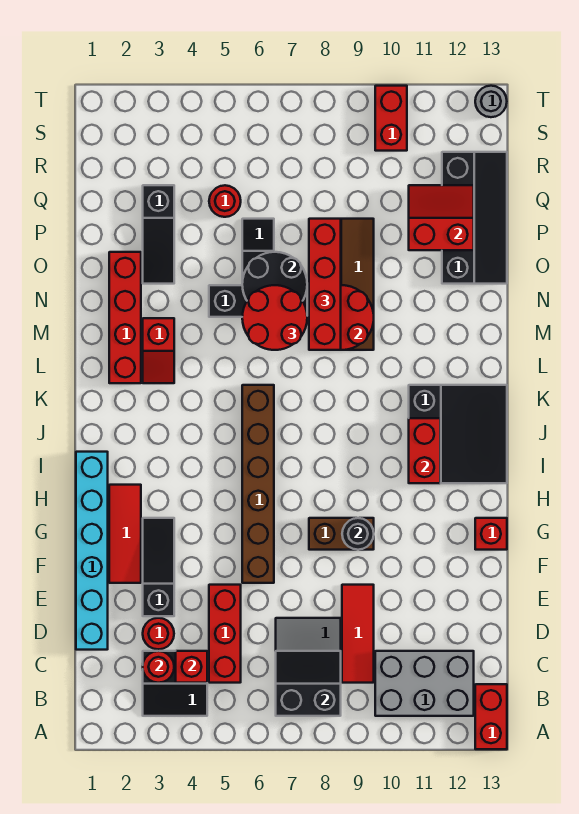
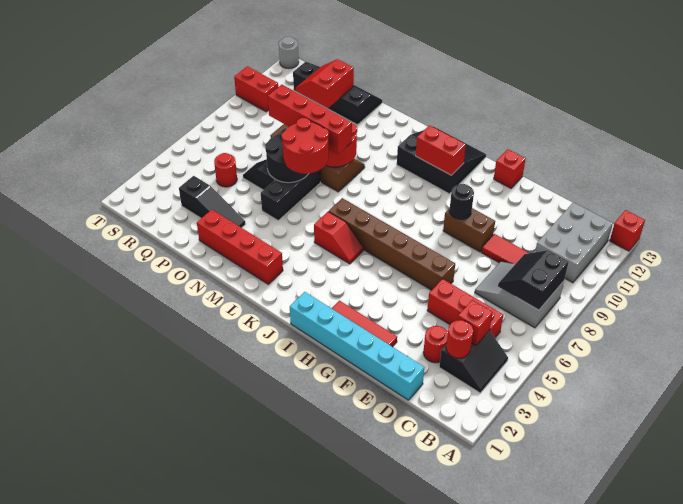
red 1x2 brick [475,684,507,749] -> red 1x1 brick [610,210,645,251]
black 1x3 slope [143,518,174,616] -> none
brown 1x2 brick [309,518,374,550] -> brown 1x2 brick turned to [443,208,495,252]
red 1x2 slope [143,318,174,383] -> red 1x2 slope moved to [314,212,364,264]

